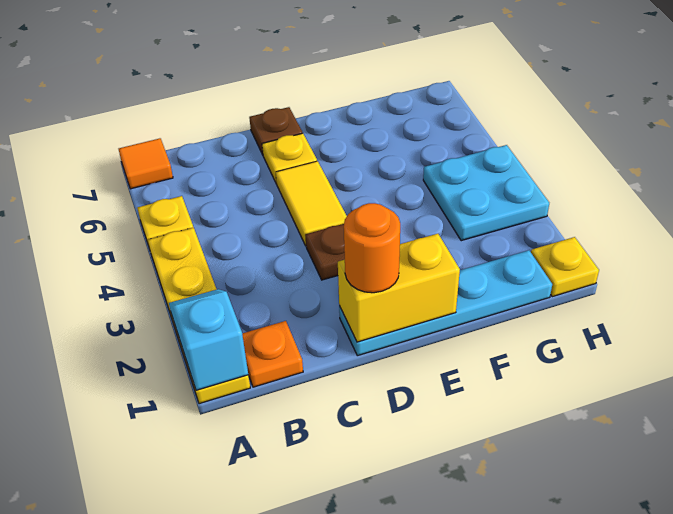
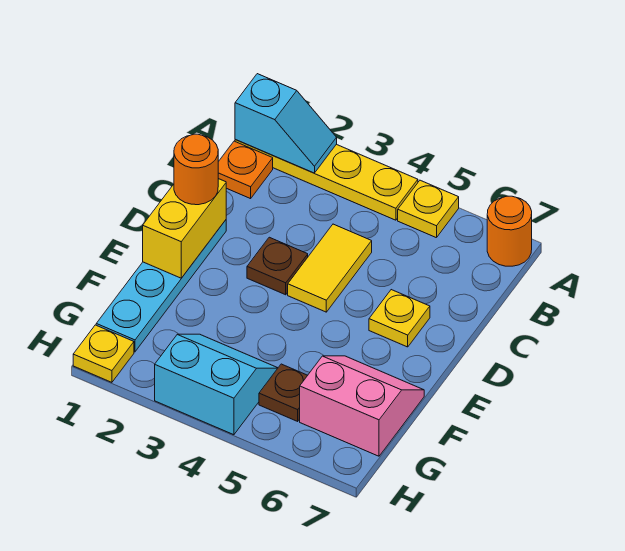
orange 1x1 tile [119,138,173,189] -> orange 1x1 round brick [487,196,532,266]
yellow 1x2 tile [276,161,347,246] -> yellow 1x2 tile turned to [288,224,372,312]
brown 1x1 plate [249,107,302,155] -> brown 1x1 plate moved to [259,364,308,421]
none -> pink 2x2 slope [300,356,424,456]
cyan 2x2 plate [423,145,549,241] -> cyan 2x2 slope [155,334,278,435]

